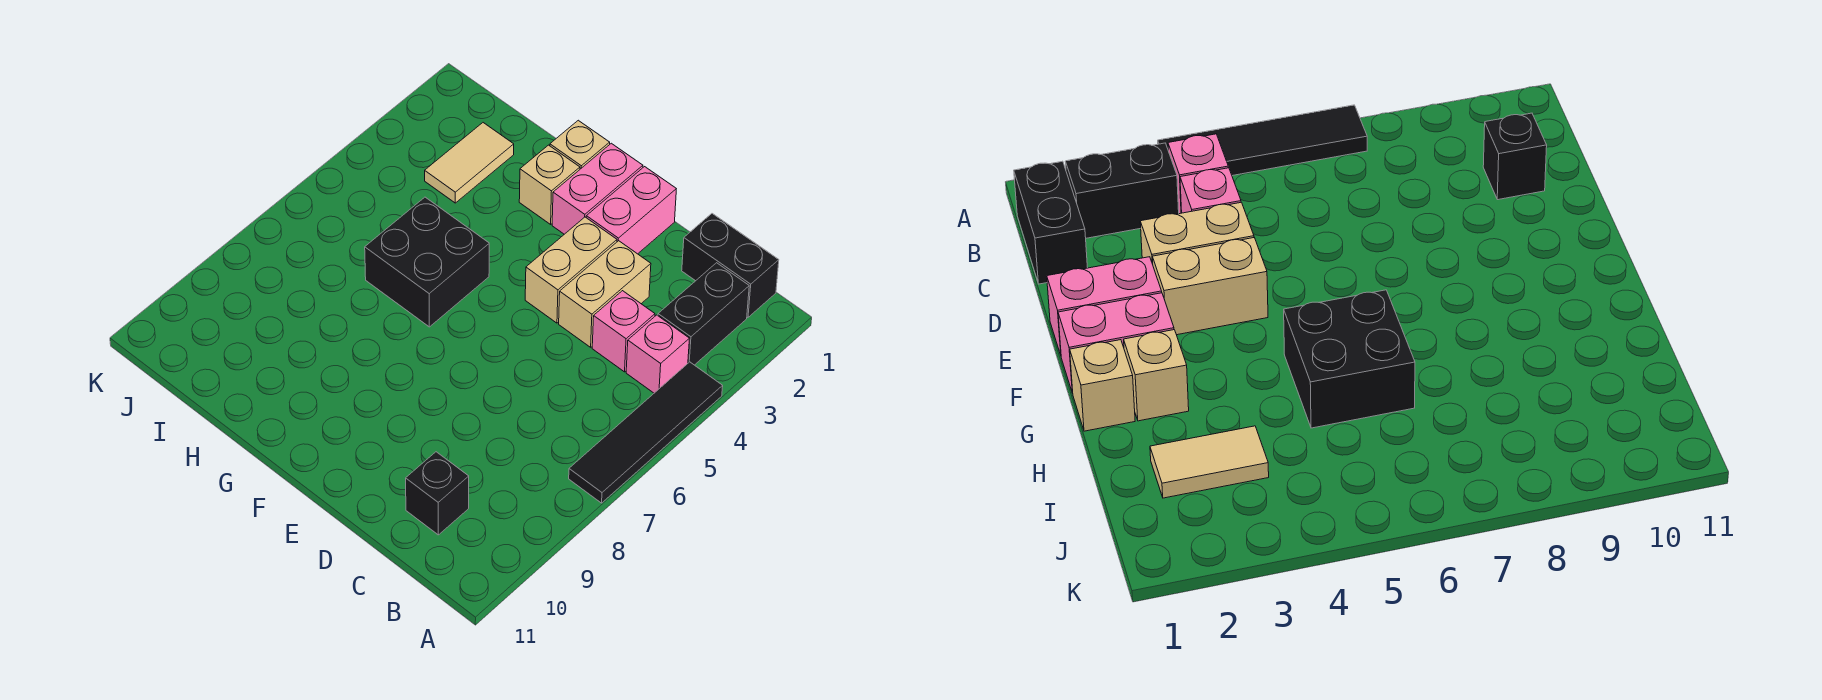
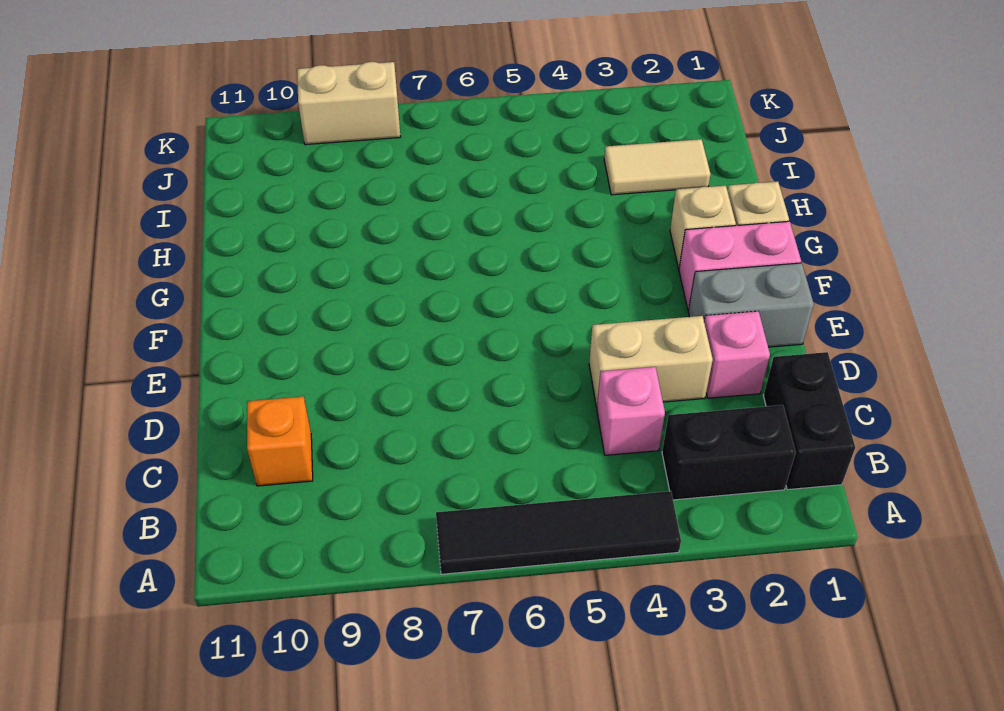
pink 1x1 brick [626,315,689,393] -> pink 1x1 brick moved to [704,311,770,398]
black 1x1 brick [406,452,469,535] -> orange 1x1 brick [247,396,313,486]
pink 1x2 brick [586,167,676,254] -> grey 1x2 brick [688,263,814,347]
tan 1x2 brick [525,217,617,323] -> tan 1x2 brick moved to [297,62,400,145]
black 2x2 brick [365,197,489,327] -> none

